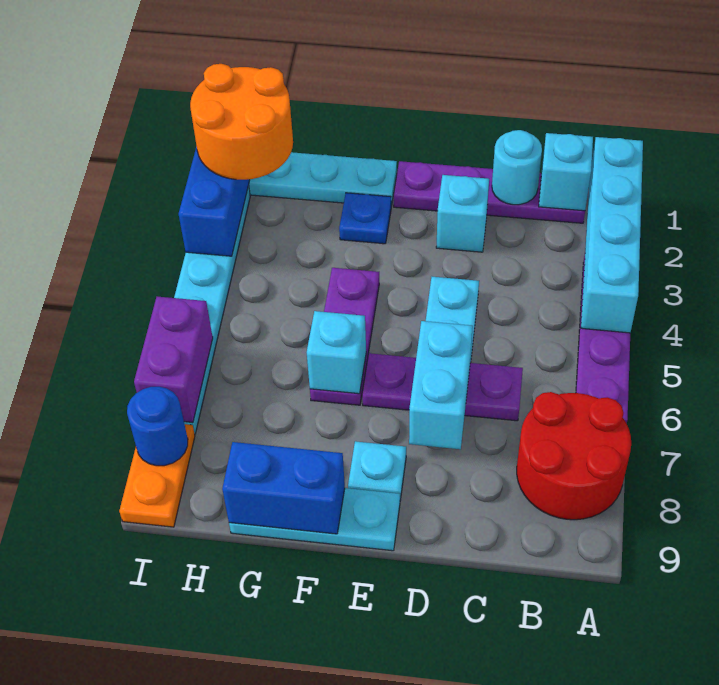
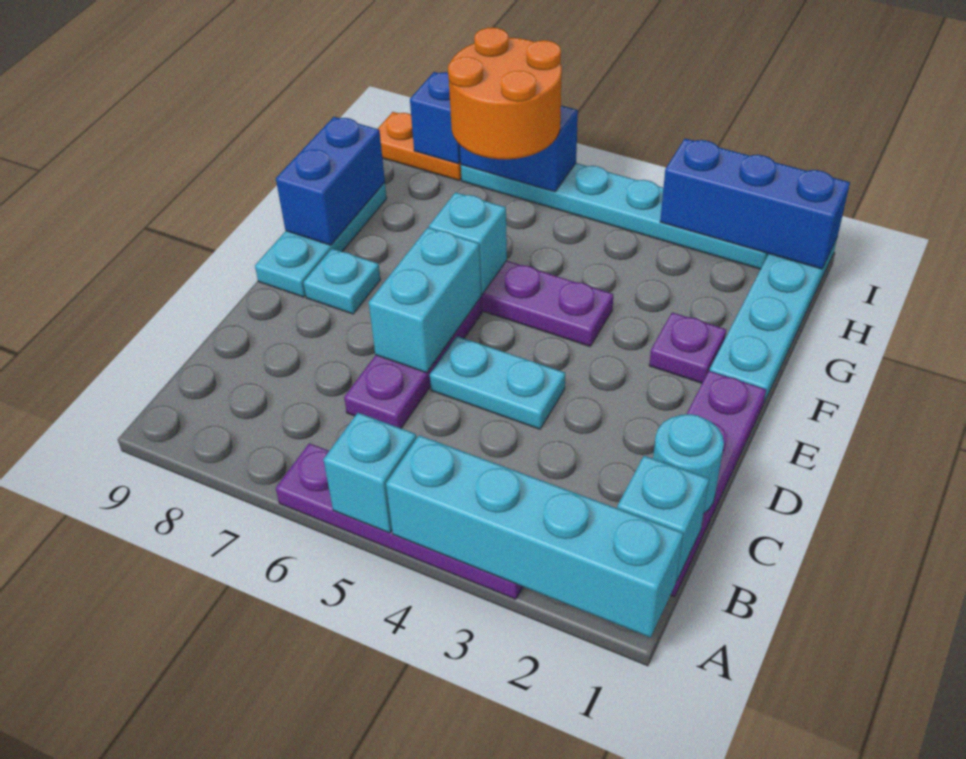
red 2x2 round brick [517,392,631,520] -> none
cyan 1x1 brick [436,175,489,252] -> cyan 1x1 brick moved to [323,413,416,533]
cyan 1x2 brick [409,321,473,449] -> cyan 1x2 brick turned to [369,228,481,373]
blue 1x1 plate [339,193,391,244] -> purple 1x1 plate [649,312,726,383]
orange 2x2 round brick [190,64,293,180] -> orange 2x2 round brick moved to [448,27,562,159]
purple 1x2 brick [134,297,213,423] -> blue 1x2 brick [460,106,578,192]
blue 1x1 round brick [127,387,188,466] -> blue 1x1 brick [410,72,461,164]

